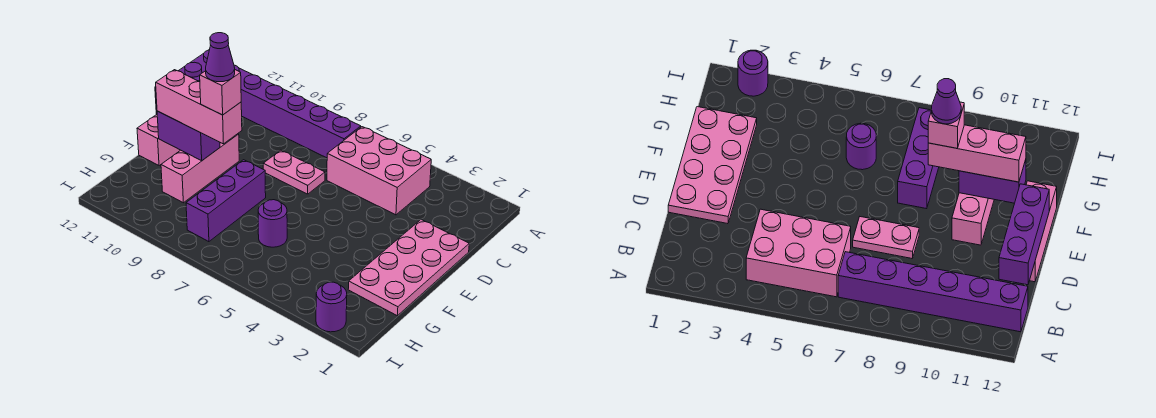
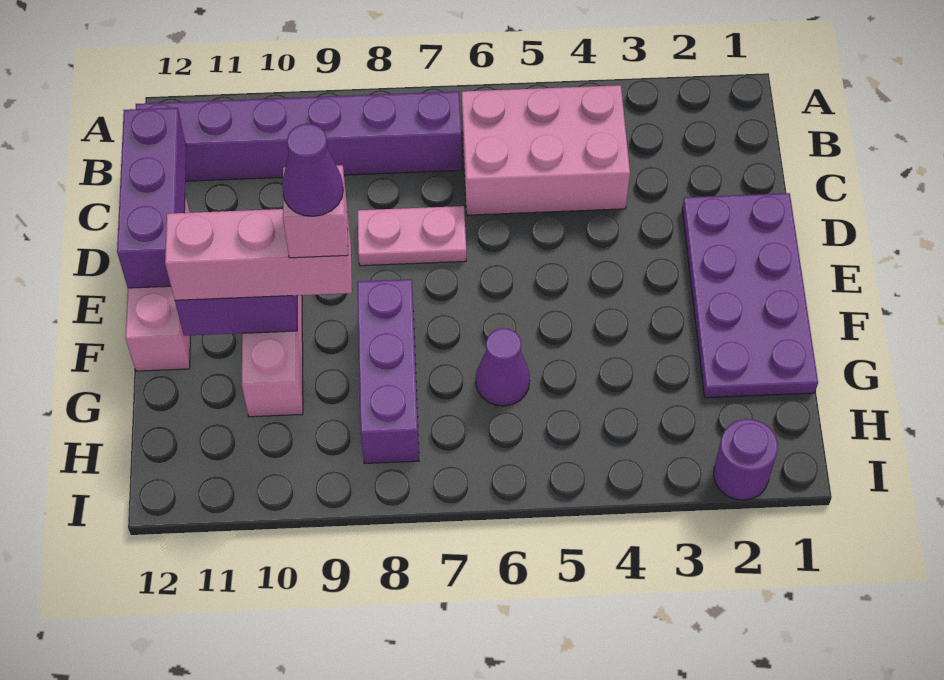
pink 2x4 plate [348,220,469,316] -> purple 2x4 plate [682,193,818,398]
purple 1x1 round brick [258,200,287,247] -> purple 1x1 cone [476,328,530,406]

